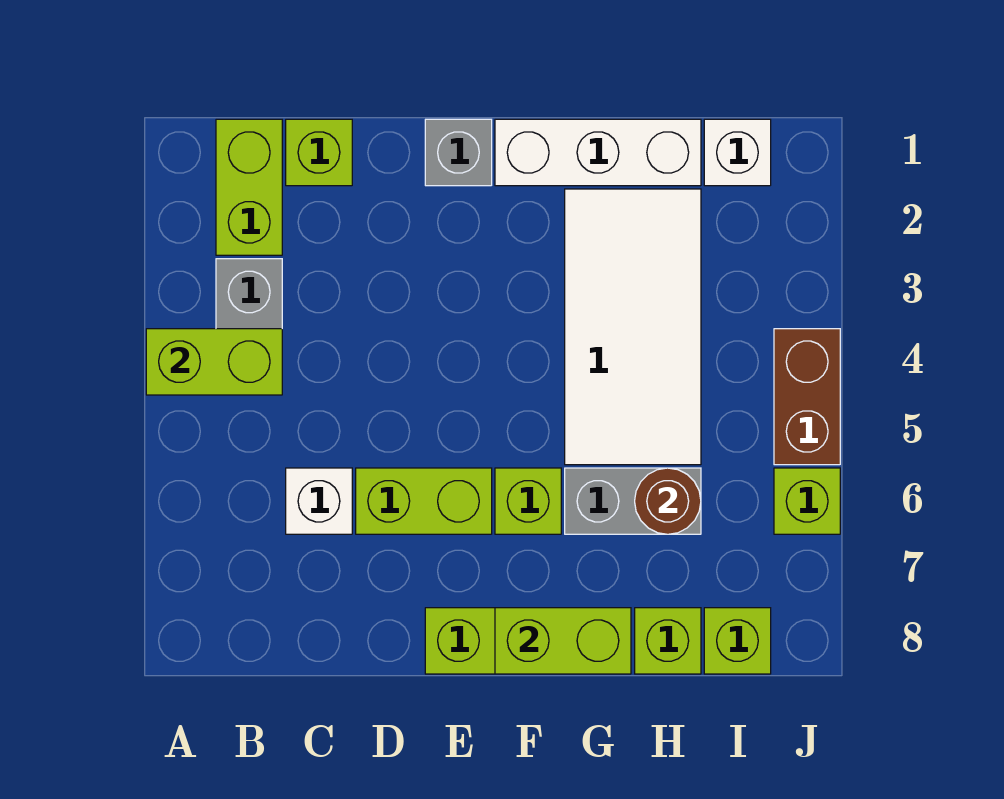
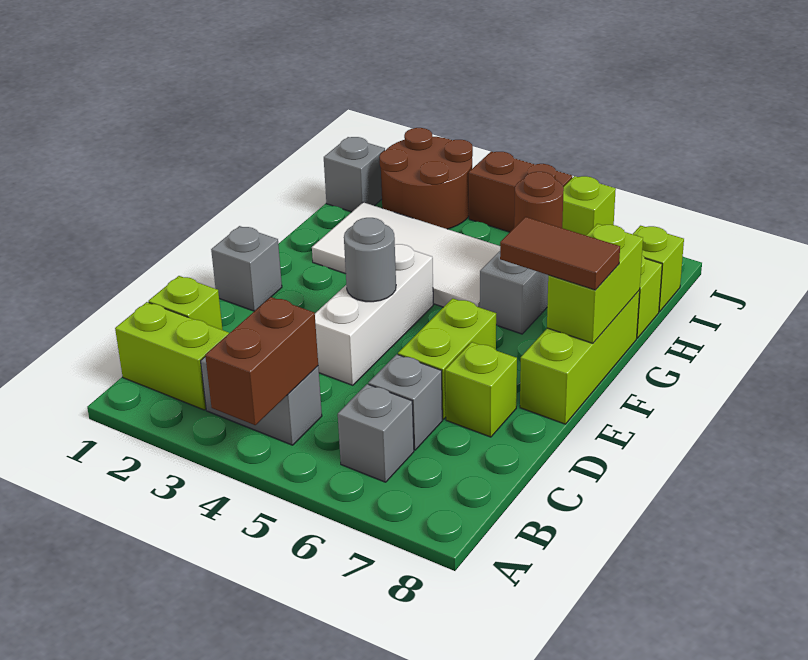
lime 1x2 brick [146,329,282,395] -> brown 1x2 brick [205,297,318,425]
none -> grey 1x1 brick [338,384,414,482]
white 1x1 brick [286,468,352,534] -> grey 1x1 brick [369,354,442,450]
none -> grey 1x1 round brick [344,218,396,302]
white 1x3 brick [495,119,701,186] -> white 1x3 brick moved to [315,244,433,385]
lime 1x1 brick [495,468,561,534] -> lime 1x1 brick moved to [445,342,517,437]
none -> brown 1x2 tile [500,217,620,290]
white 1x1 brick [704,119,771,186] -> grey 1x1 brick [324,137,385,212]
none -> brown 2x2 round brick [379,128,473,229]

